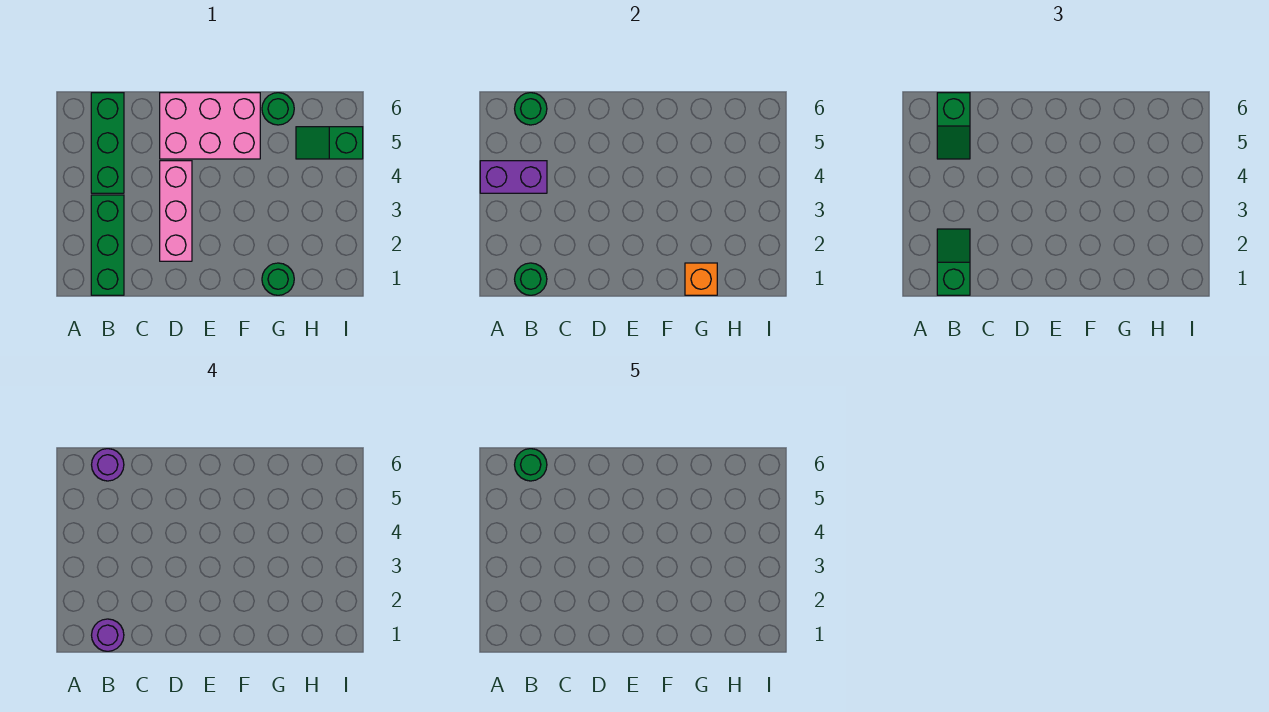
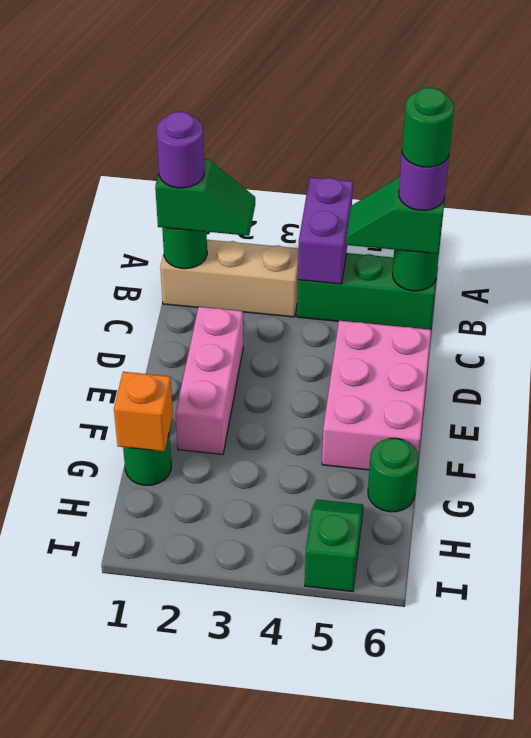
green 1x3 brick [91,195,124,295] -> tan 1x3 brick [160,240,298,317]
pink 1x3 brick [160,161,192,261] -> pink 1x3 brick turned to [176,307,243,454]

